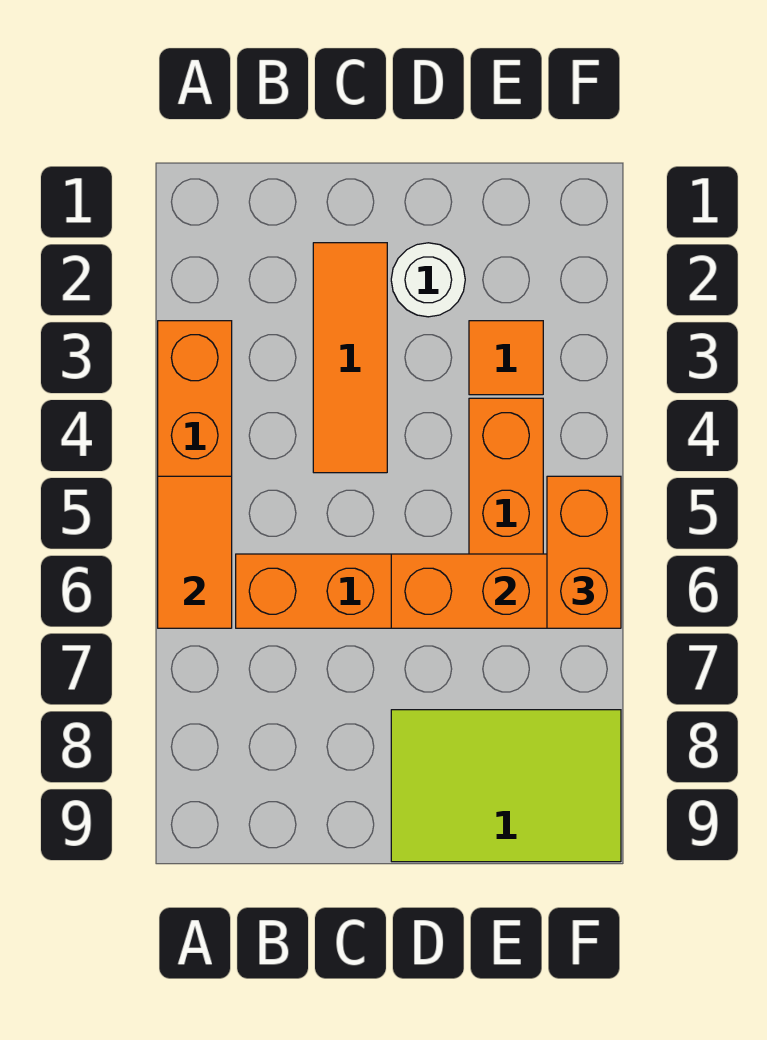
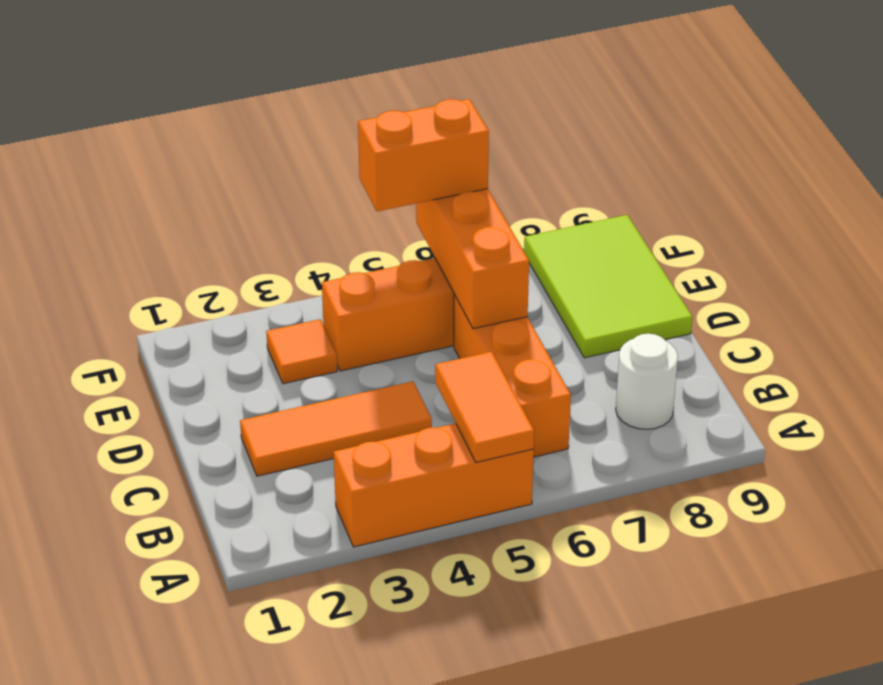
orange 1x2 tile [158,476,232,628] -> orange 1x2 tile turned to [435,352,534,462]
white 1x1 round brick [391,243,465,317] -> white 1x1 round brick moved to [616,334,678,429]

